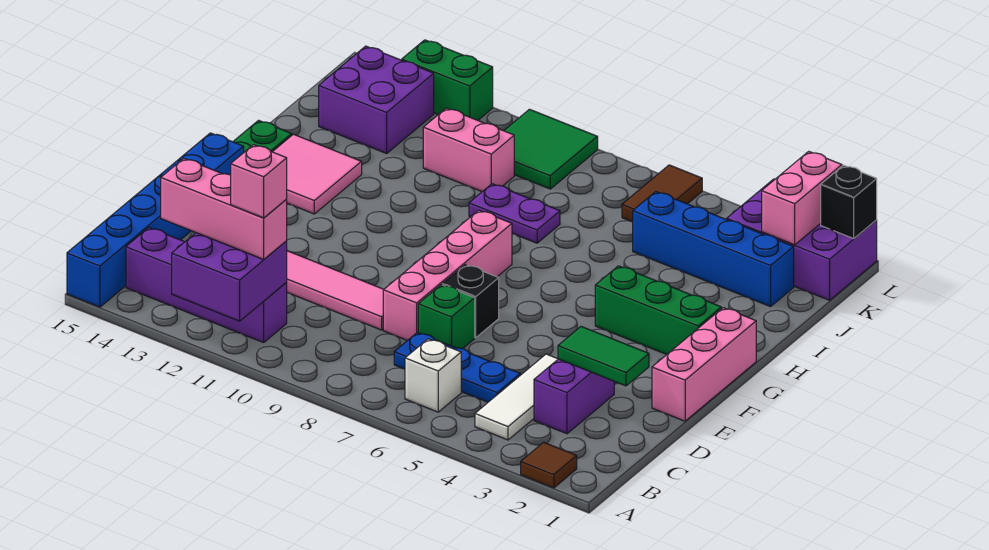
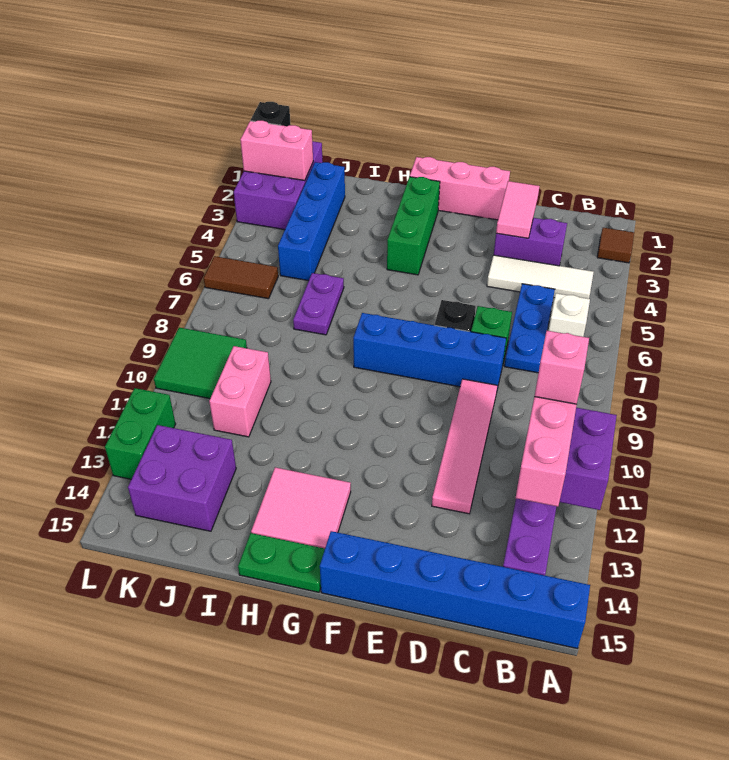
green 1x2 tile [558,327,649,386] -> pink 1x2 tile [496,181,540,238]
pink 1x4 brick [383,210,512,340] -> blue 1x4 brick [353,313,506,389]
purple 1x2 plate [469,184,560,243] -> purple 1x2 plate moved to [293,273,344,335]

